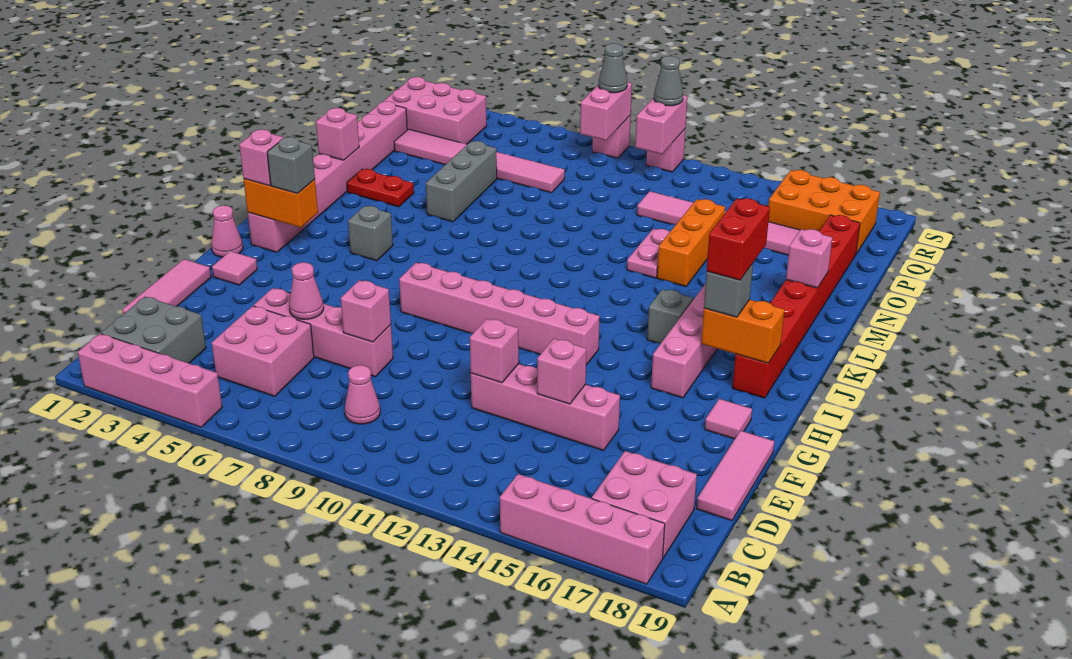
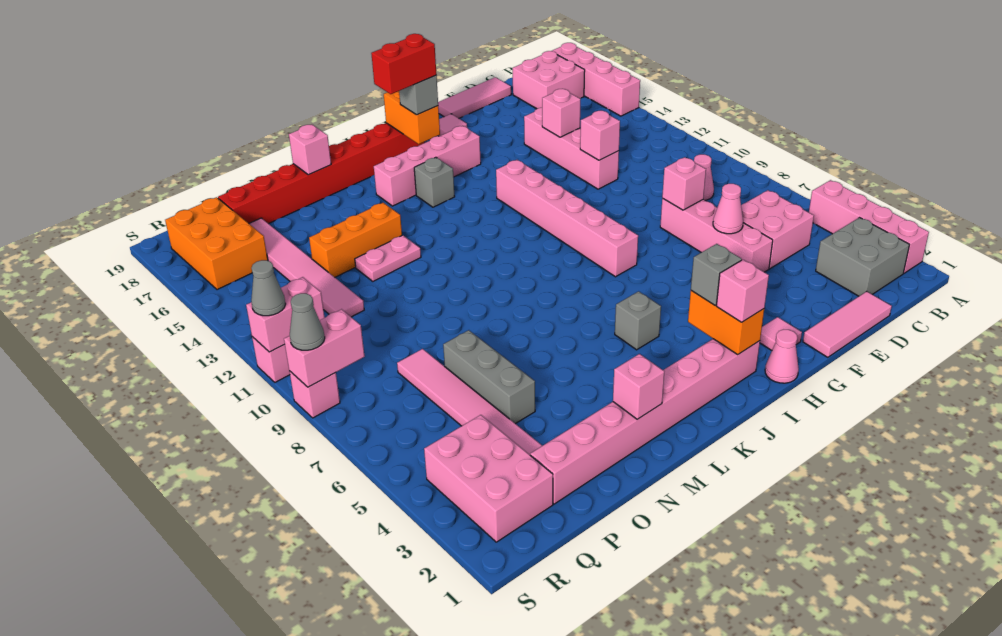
red 1x2 plate [347,169,414,207] -> none
grey 1x3 brick [426,141,497,222] -> grey 1x3 brick turned to [443,330,535,424]

